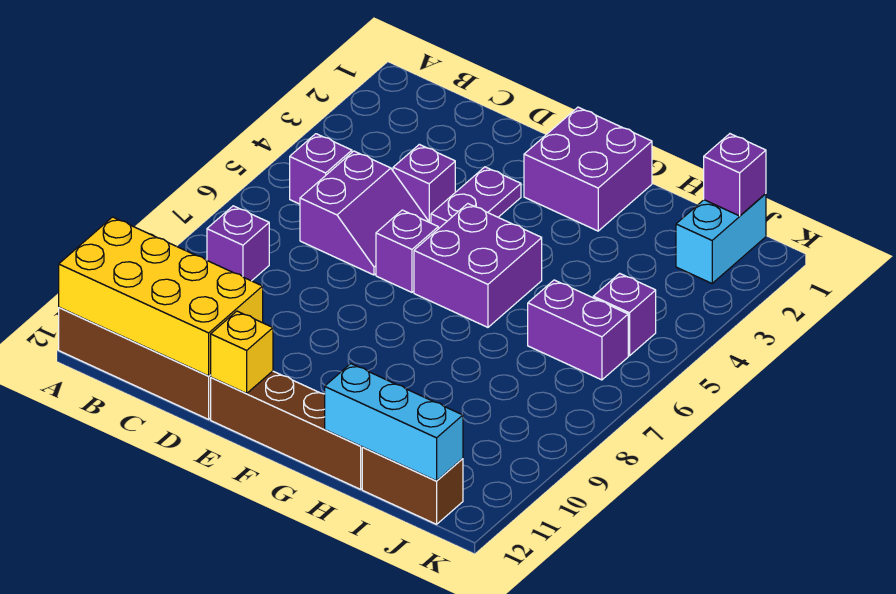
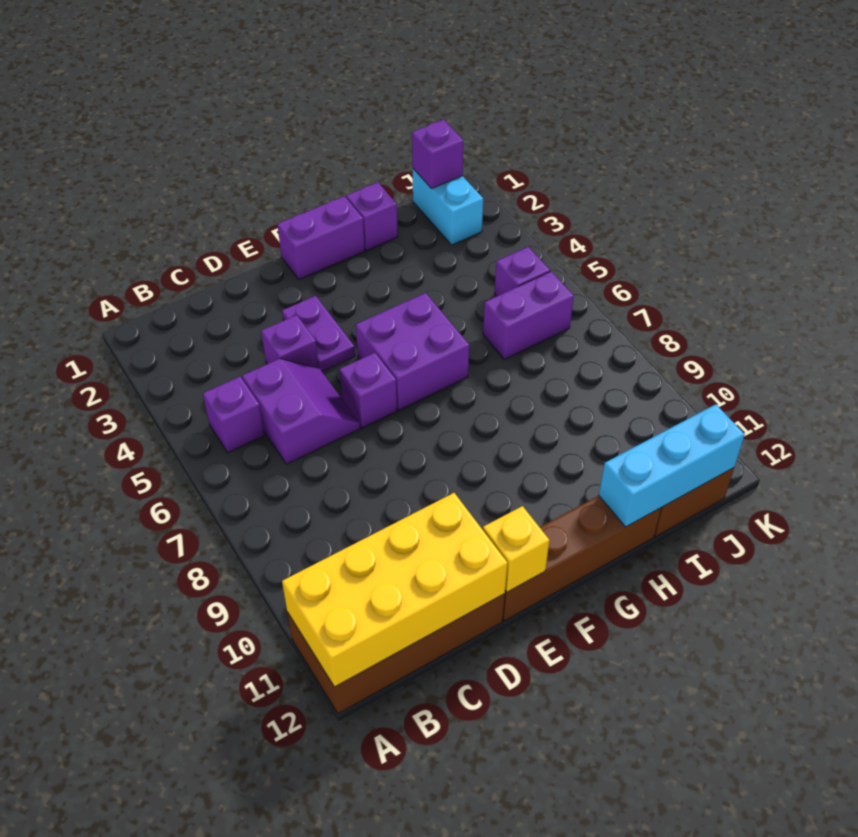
purple 1x1 brick [207,206,269,281] -> purple 1x1 brick moved to [346,183,398,250]
purple 2x2 brick [524,107,652,231] -> purple 1x2 brick [277,196,365,279]

